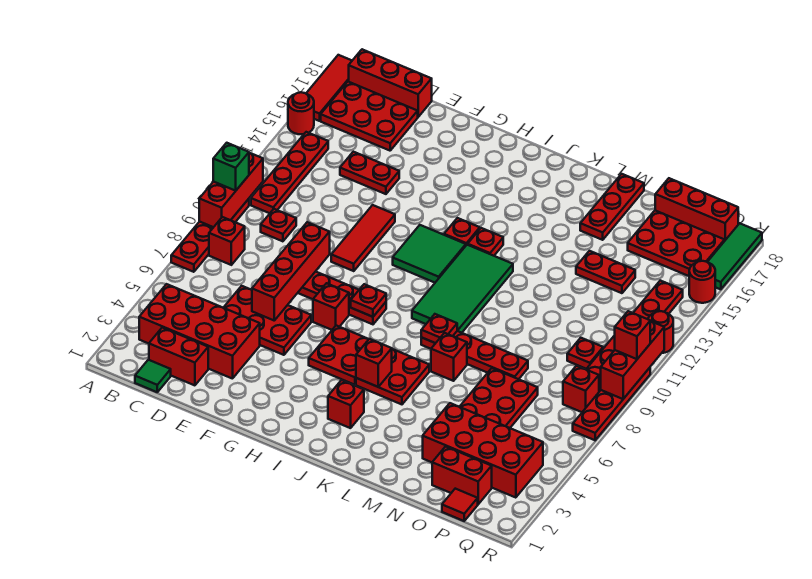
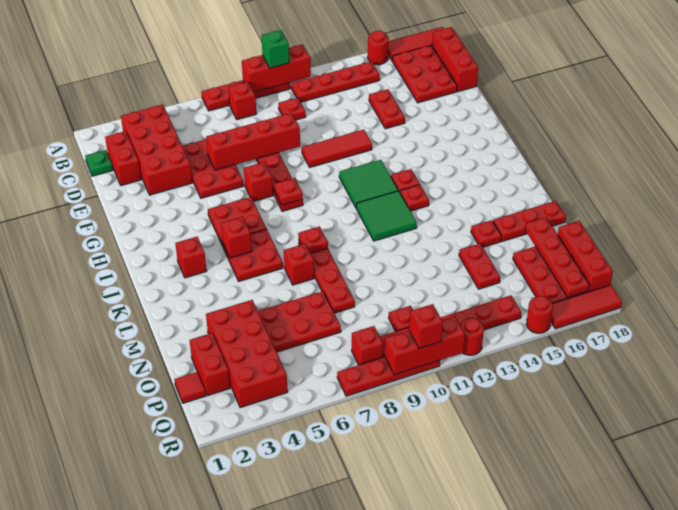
green 1x1 tile [135,360,171,392] -> green 1x1 plate [85,150,113,176]
green 2x4 tile [412,245,513,333] -> green 2x2 tile [356,191,417,241]
none -> red 1x1 plate [471,220,502,247]
none -> red 1x4 plate [525,217,590,297]
green 1x3 tile [708,223,762,289] -> red 1x3 tile [551,285,622,329]

